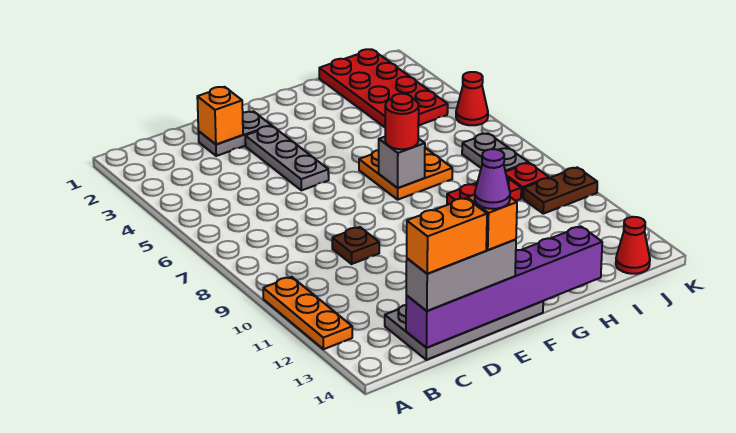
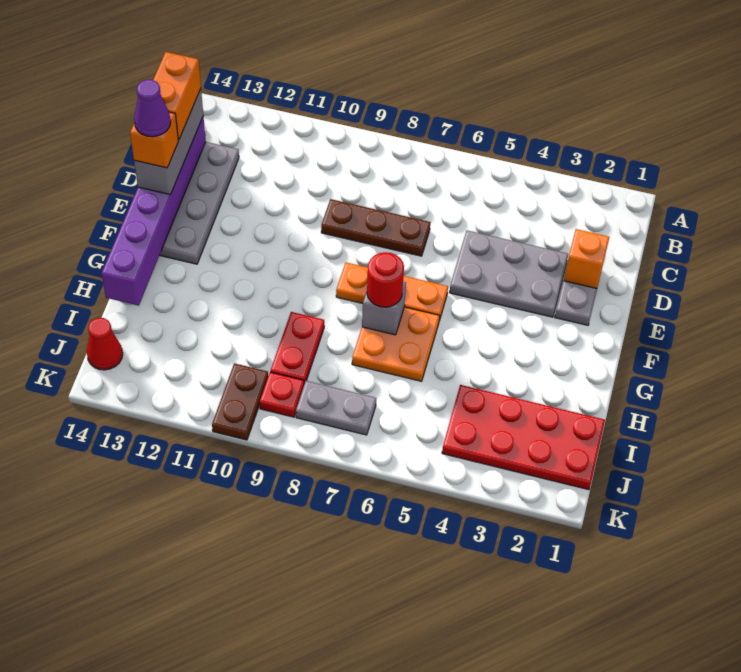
orange 1x3 plate [263,277,352,349] -> orange 1x3 plate moved to [336,262,448,321]
brown 1x1 plate [332,227,379,264] -> brown 1x3 plate [321,199,430,256]
grey 1x3 plate [245,126,329,190] -> grey 2x3 plate [450,230,568,317]
red 1x1 cone [456,72,488,125] -> none

